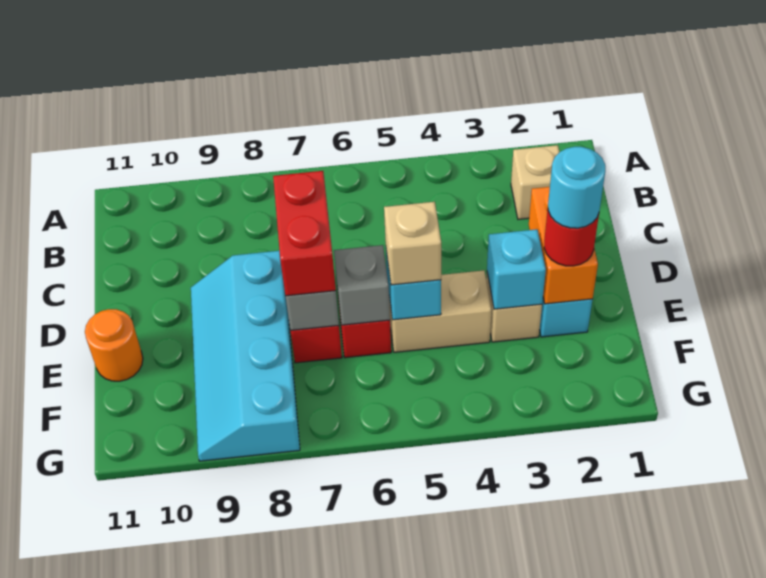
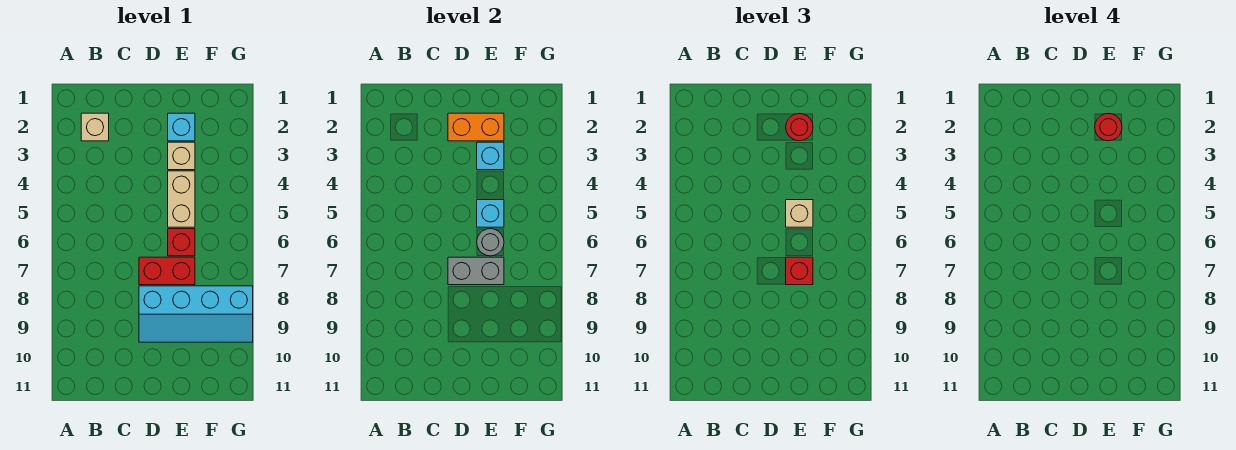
red 1x2 brick [273,171,336,296] -> red 1x1 brick [786,257,813,285]
cyan 1x1 round brick [548,147,605,228] -> red 1x1 round brick [1095,114,1122,141]
grey 1x1 brick [334,245,390,325] -> grey 1x1 round brick [477,229,504,256]
orange 1x1 round brick [85,309,143,381] -> none

